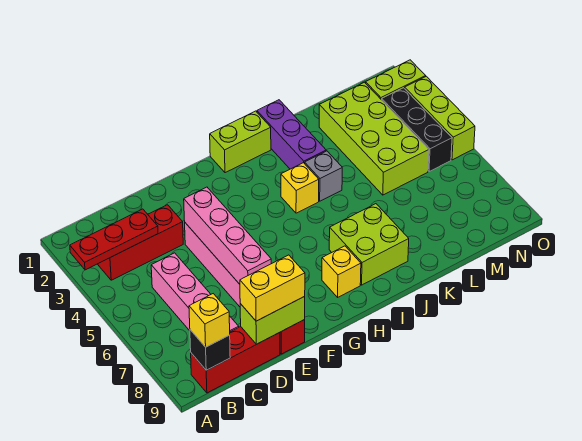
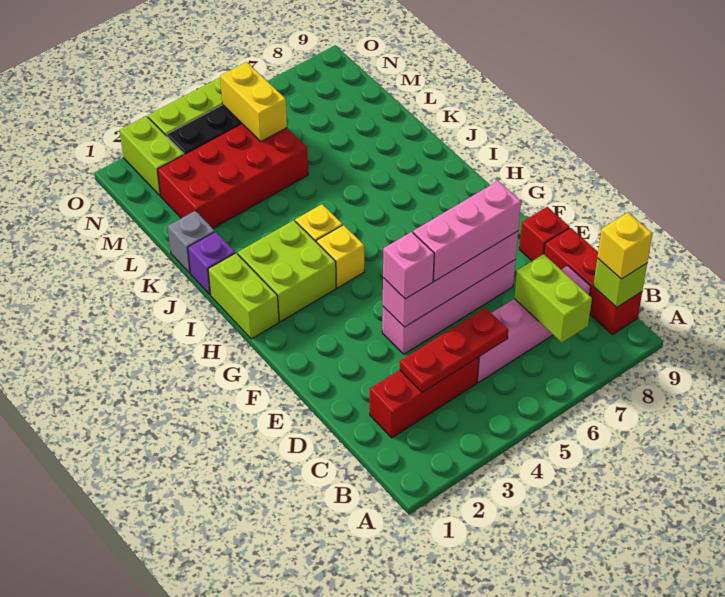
red 1x3 plate [70,209,158,270] -> red 1x3 plate turned to [400,308,508,392]
red 1x3 brick [98,205,183,280] -> red 1x3 brick turned to [370,357,479,438]
black 1x1 brick [190,330,230,370] -> lime 1x1 brick [593,258,647,307]
lime 1x2 brick [240,297,305,344] -> lime 1x2 brick moved to [514,254,592,343]
yellow 1x2 brick [240,255,305,321] -> yellow 1x2 brick moved to [220,62,287,142]
none -> pink 1x1 brick [383,232,434,299]
none -> pink 1x3 brick [413,181,521,281]
yellow 1x1 brick [322,246,361,297] -> yellow 1x1 brick moved to [317,225,364,288]
lime 2x2 brick [329,204,409,285] -> lime 2x2 brick moved to [238,220,336,322]
purple 1x3 brick [257,100,326,169] -> purple 1x1 brick [188,232,235,295]
grey 1x1 brick [305,151,342,201] -> grey 1x1 brick moved to [168,211,215,273]
lime 2x4 brick [319,82,429,195] -> red 2x4 brick [158,124,308,228]

